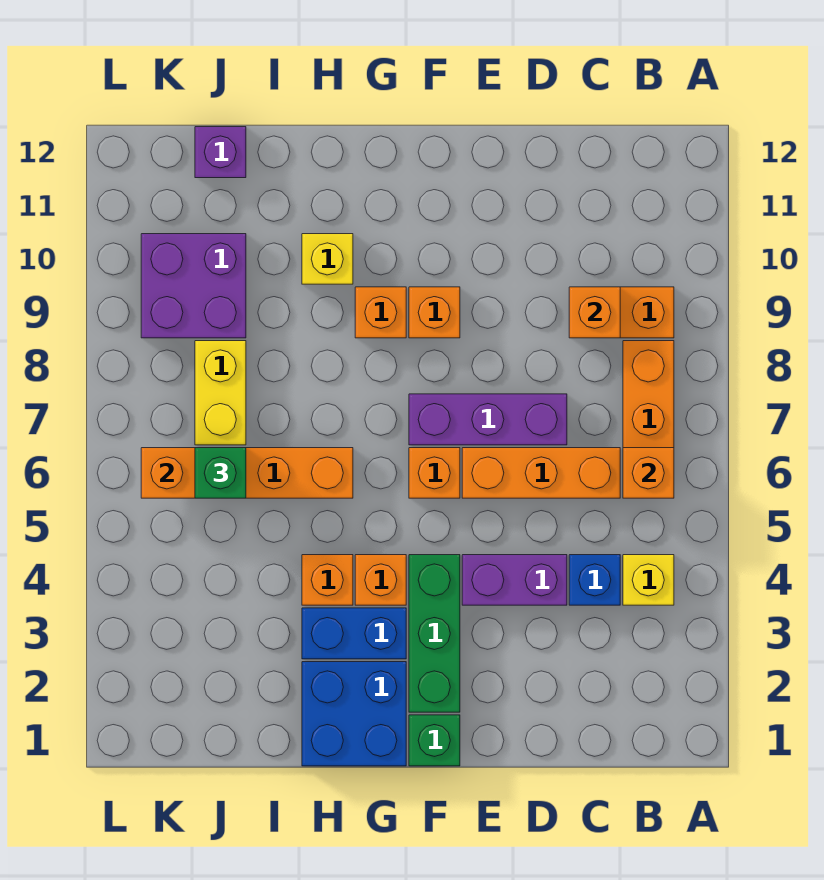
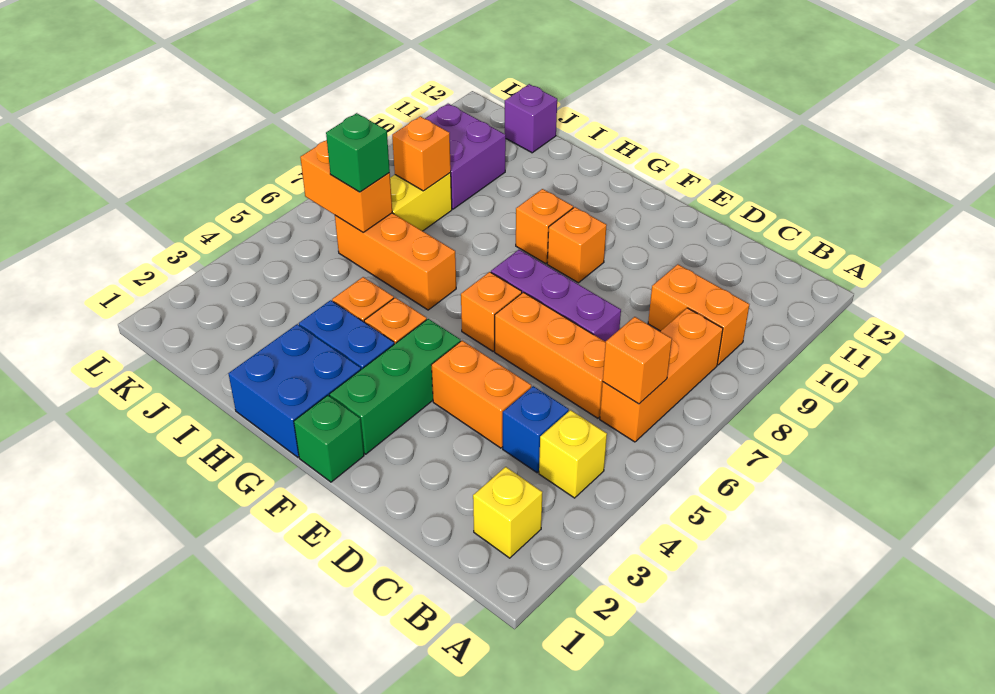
orange 1x1 brick [569,287,620,338] -> orange 1x1 brick moved to [392,116,451,191]
purple 1x2 brick [462,555,567,605] -> orange 1x2 brick [432,341,531,448]
yellow 1x1 brick [302,234,353,284] -> yellow 1x1 brick moved to [473,467,542,558]

